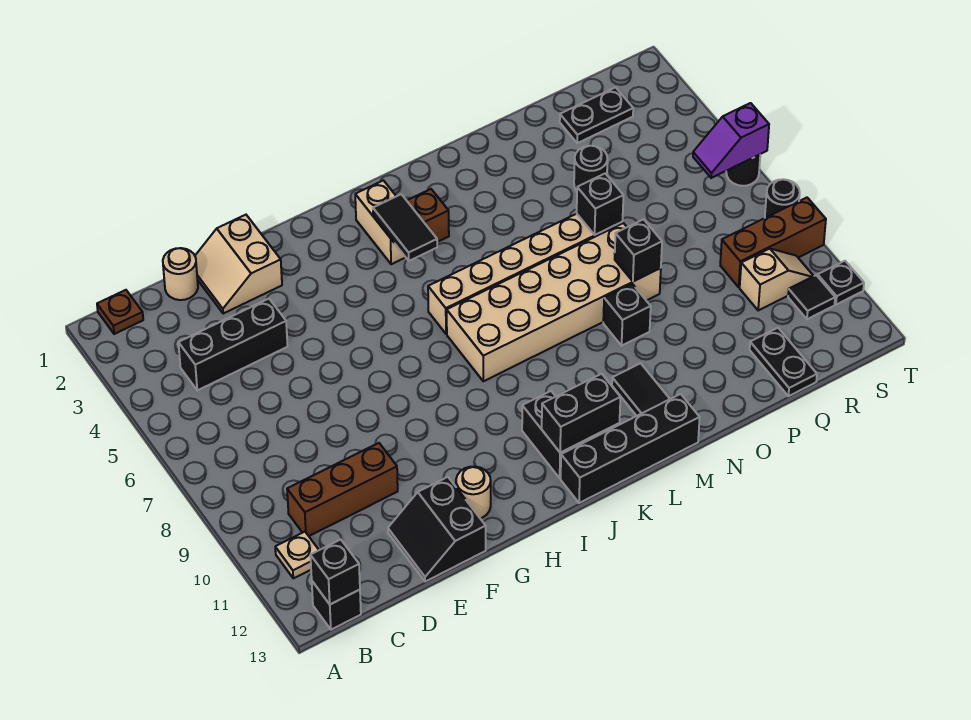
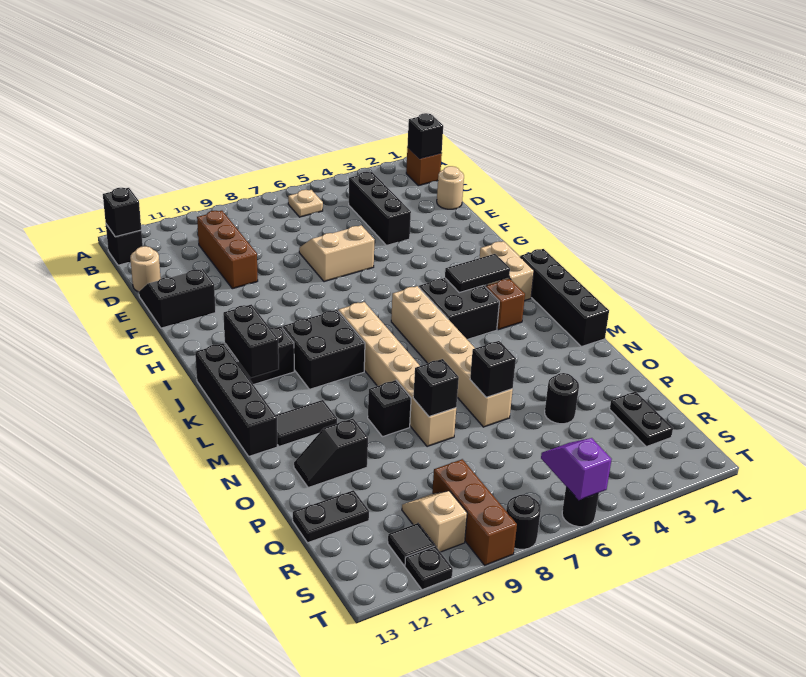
brown 1x1 plate [97,290,143,334] -> brown 1x1 brick [406,147,442,186]
none -> black 1x1 brick [407,113,443,158]
tan 1x1 plate [275,532,319,578] -> tan 1x1 plate moved to [288,190,323,217]
tan 2x2 slope [195,215,282,314] -> tan 2x2 slope moved to [299,225,375,282]
tan 1x1 round brick [456,467,491,518] -> tan 1x1 round brick moved to [130,246,161,292]
none -> black 1x4 brick [520,249,609,347]
tan 1x2 brick [355,180,406,264] -> tan 1x2 brick turned to [480,241,534,301]
none -> black 2x2 brick [419,278,499,340]
tan 2x6 brick [447,223,661,381] -> tan 1x6 brick [338,302,456,447]
none -> black 2x2 brick [283,310,365,389]
none -> black 1x2 slope [294,419,368,488]
tan 1x2 slope [740,249,813,310] -> tan 1x2 slope turned to [402,491,467,552]

